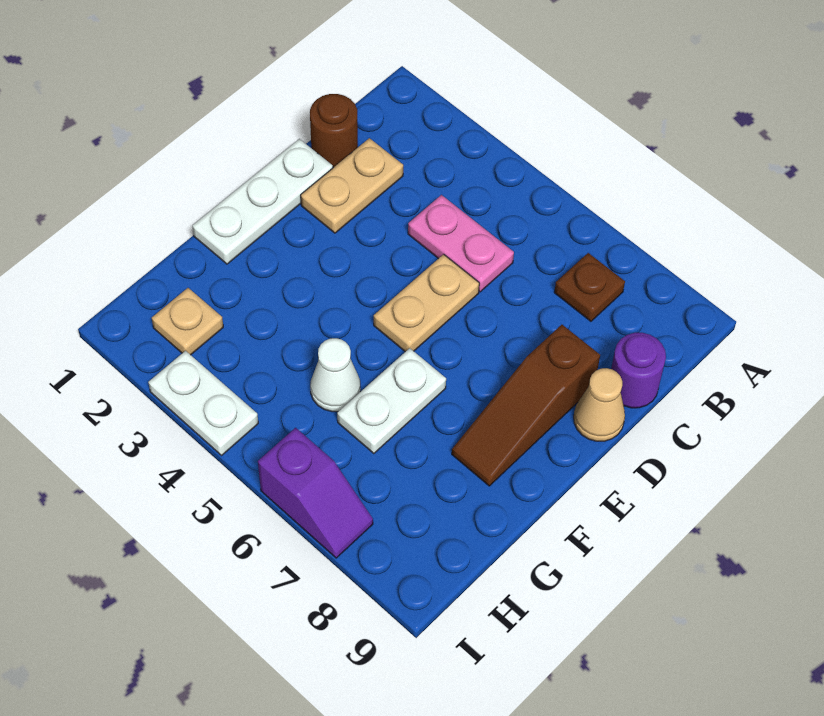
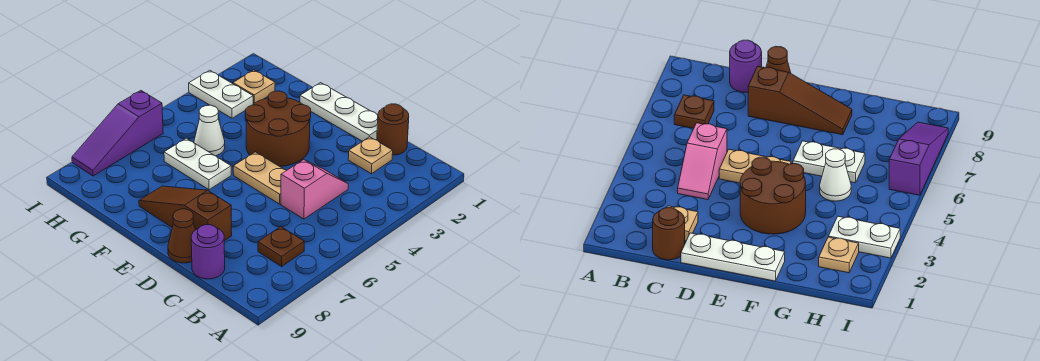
tan 1x2 plate [301,138,403,233] -> tan 1x1 plate [348,137,393,174]
pink 1x2 plate [408,195,514,292] -> pink 1x2 slope [281,160,348,219]
tan 1x1 cone [574,368,625,441] -> brown 1x1 cone [168,209,196,263]
none -> brown 2x2 round brick [245,91,311,166]
white 1x2 plate [148,351,258,455] -> white 1x2 plate turned to [189,70,253,118]
purple 1x2 slope [258,428,373,558] -> purple 1x3 slope [72,91,163,176]

